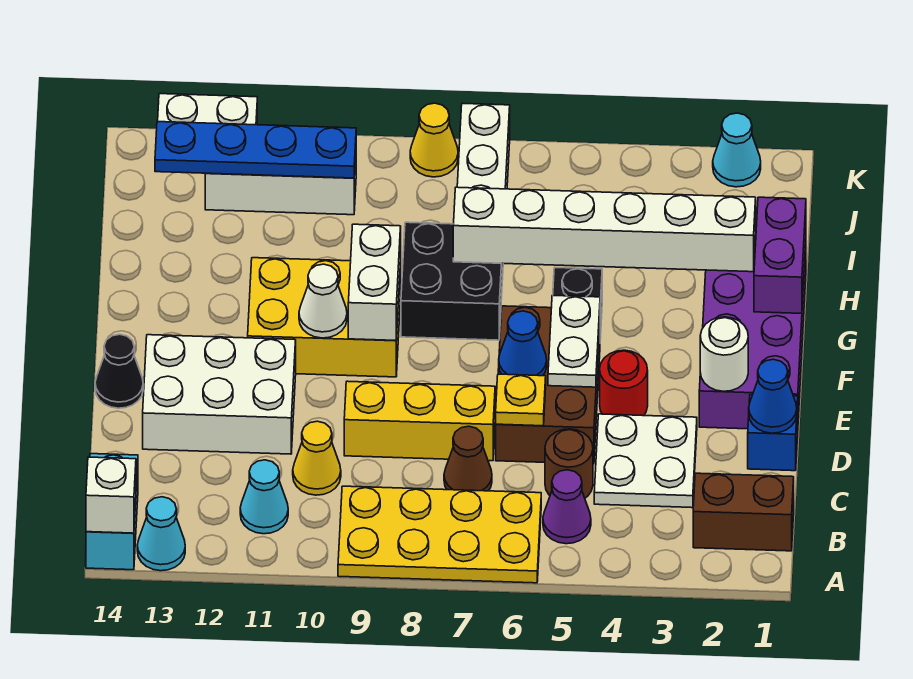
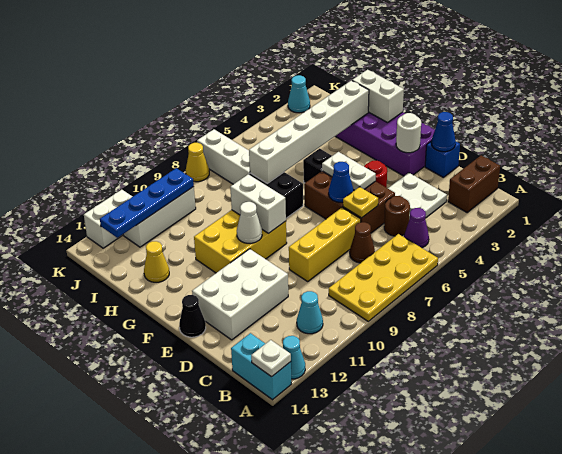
white 1x1 brick [86,457,136,533] -> white 1x1 plate [251,340,291,377]
yellow 1x1 cone [293,421,341,495] -> yellow 1x1 cone moved to [144,241,169,282]
purple 1x2 brick [754,197,806,313] -> white 1x2 brick [352,70,404,123]

